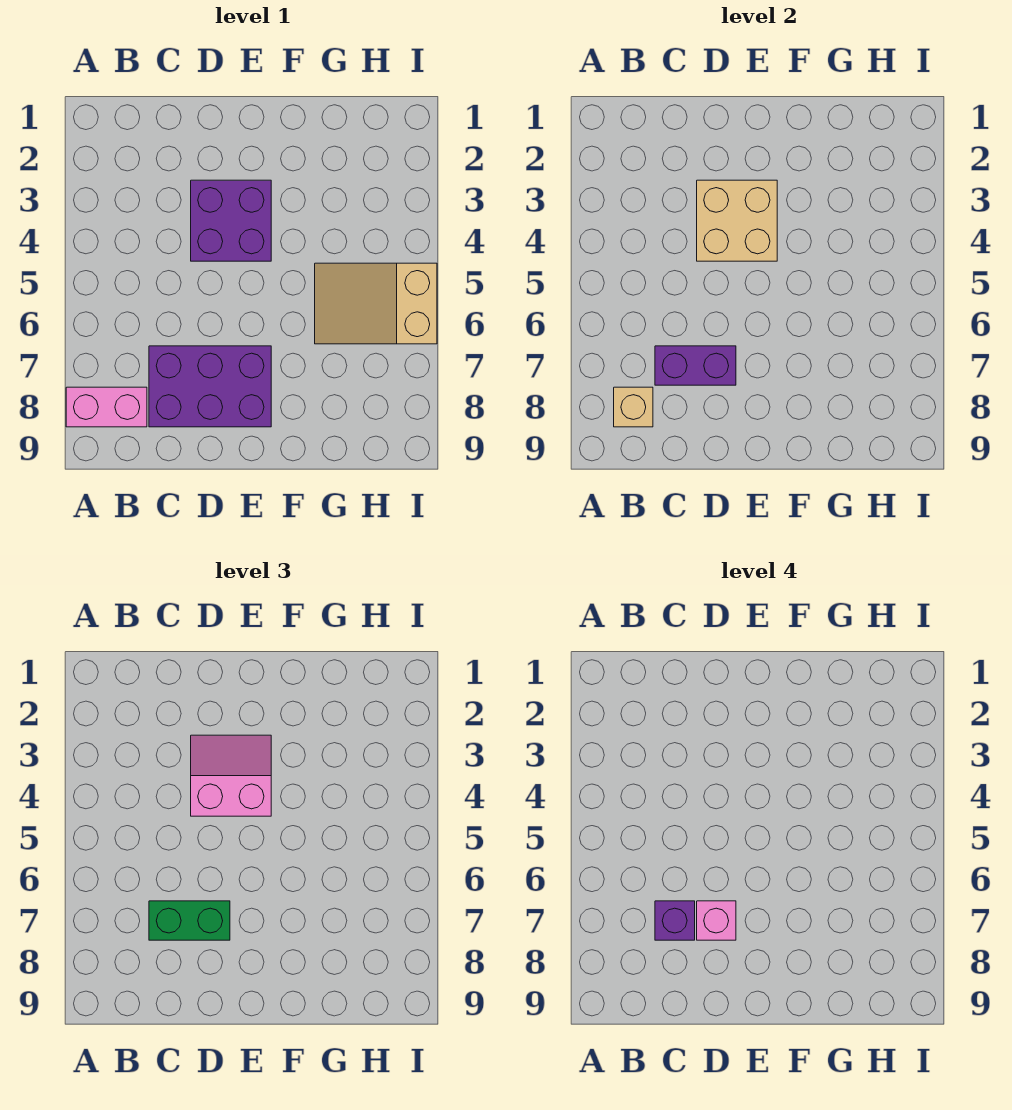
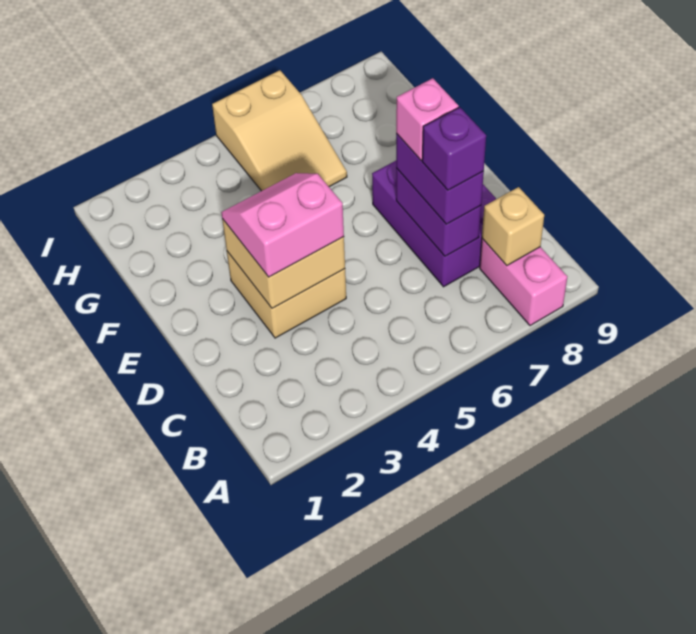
green 1x2 brick [149,901,230,940] -> purple 1x2 brick [396,134,484,224]
purple 2x2 brick [191,180,271,261] -> tan 2x2 brick [227,251,346,338]
pink 2x2 slope [191,735,271,816] -> pink 2x2 slope turned to [221,173,344,277]

